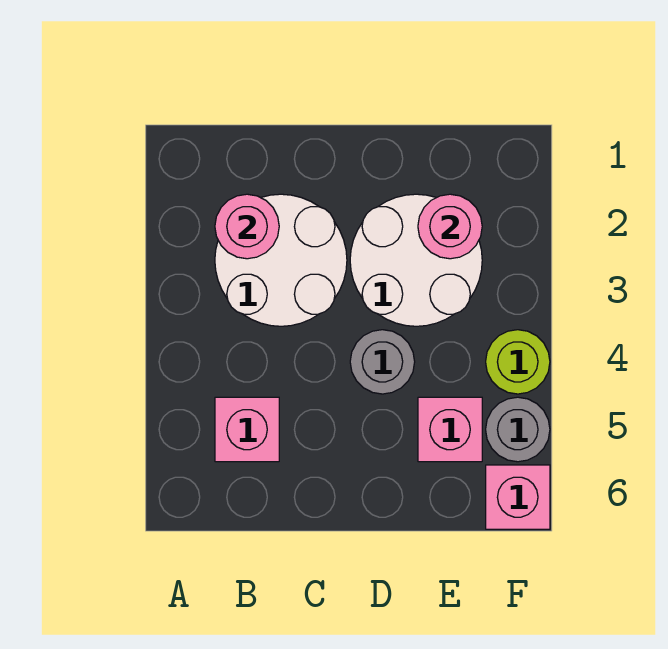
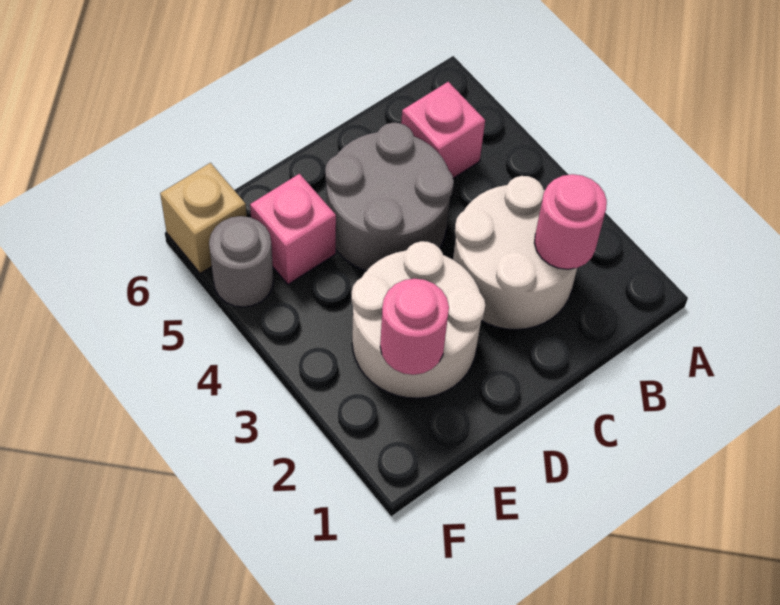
grey 1x1 round brick [350,330,415,394] -> grey 2x2 round brick [325,123,454,271]
lime 1x1 round brick [486,330,550,394] -> none
pink 1x1 brick [486,465,550,529] -> tan 1x1 brick [160,163,247,274]

